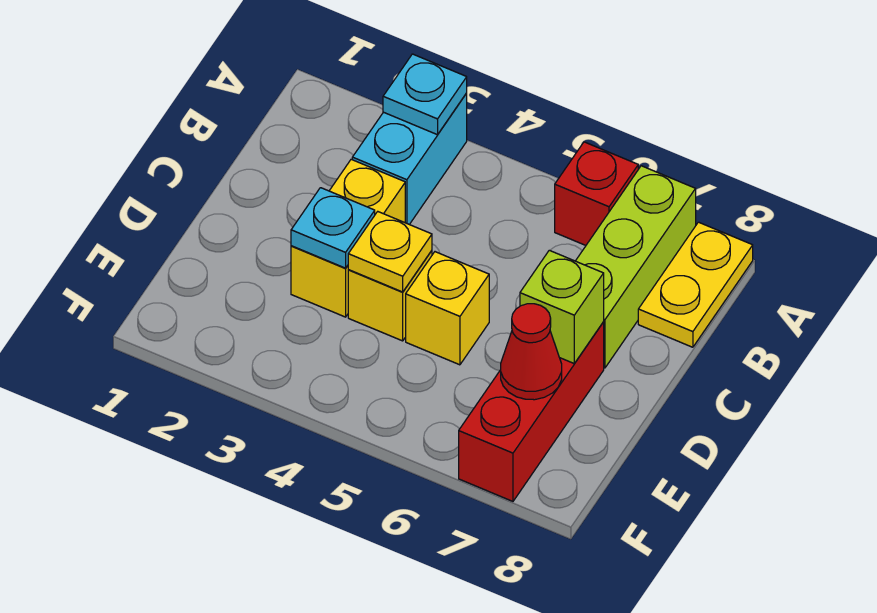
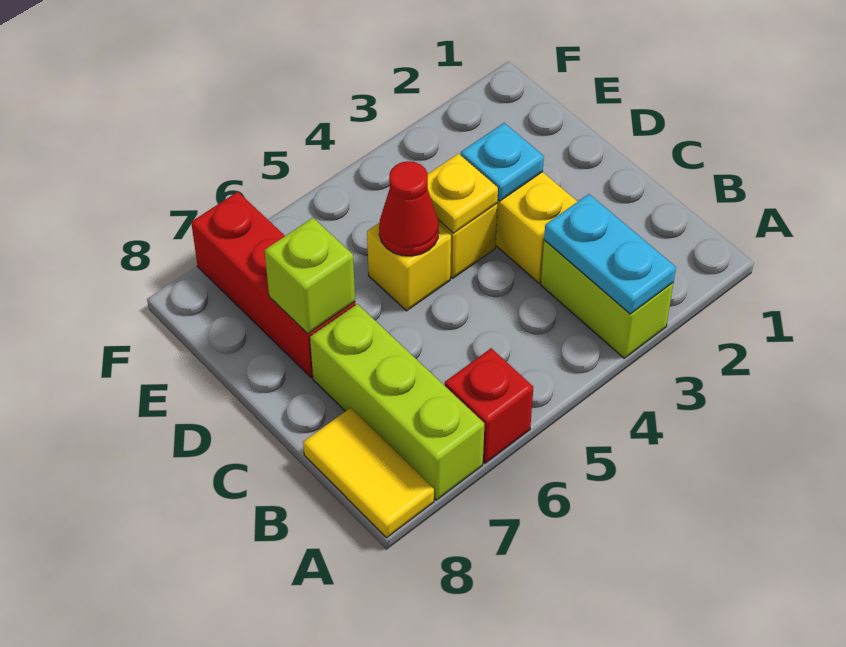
cyan 1x2 brick [352,93,467,224] -> lime 1x2 brick [541,240,673,358]
cyan 1x1 plate [383,54,467,135] -> cyan 1x2 plate [544,194,676,314]
yellow 1x2 plate [638,222,753,347] -> yellow 1x2 tile [303,408,434,538]
red 1x1 cone [501,304,562,400] -> red 1x1 cone moved to [379,161,439,256]

